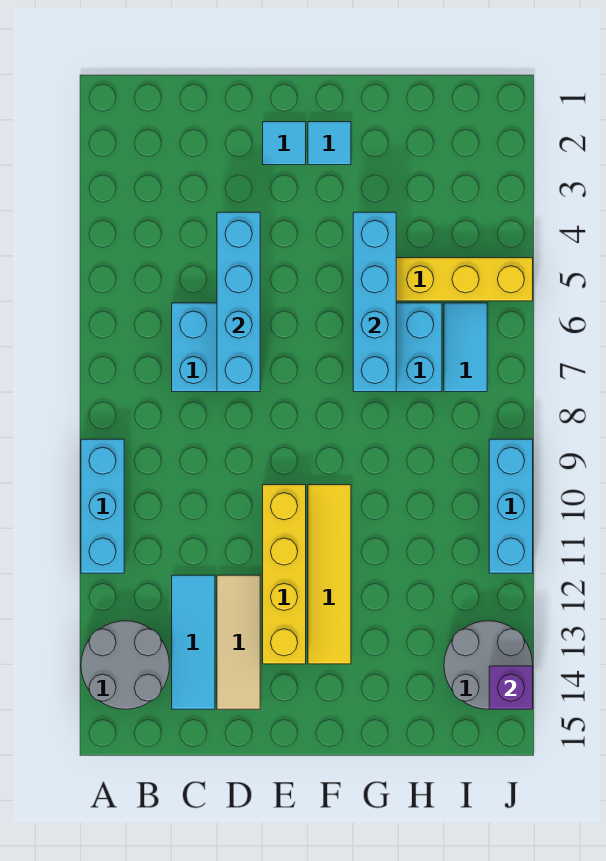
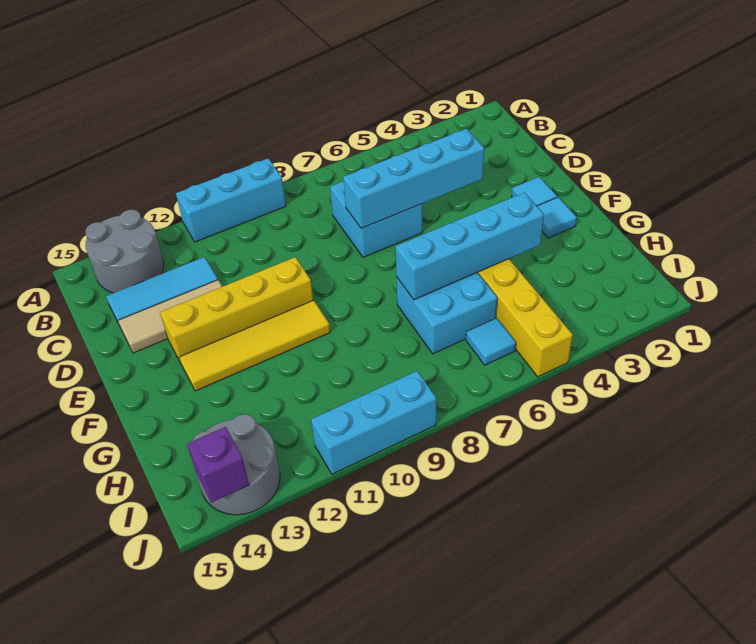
cyan 1x2 tile [444,303,487,392] -> cyan 1x1 tile [466,318,516,365]

